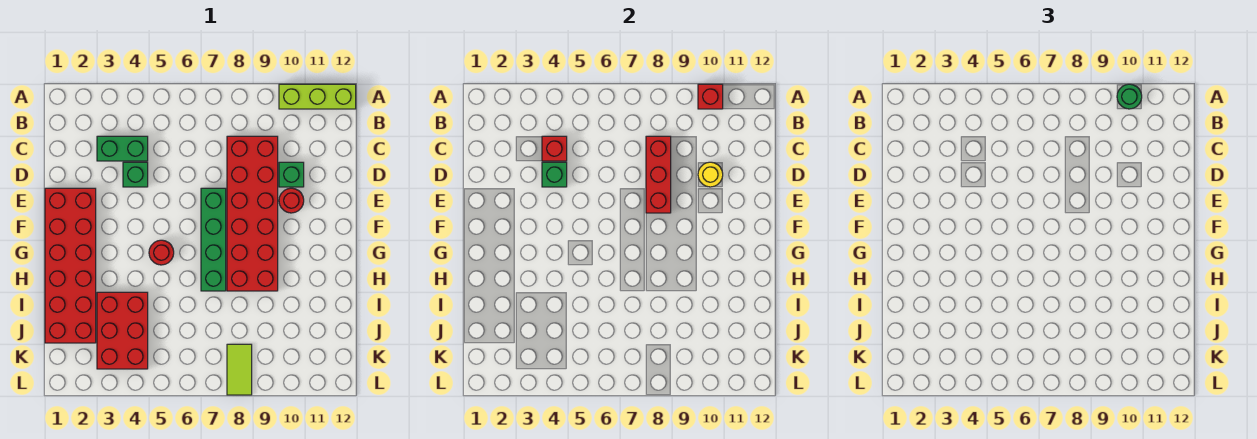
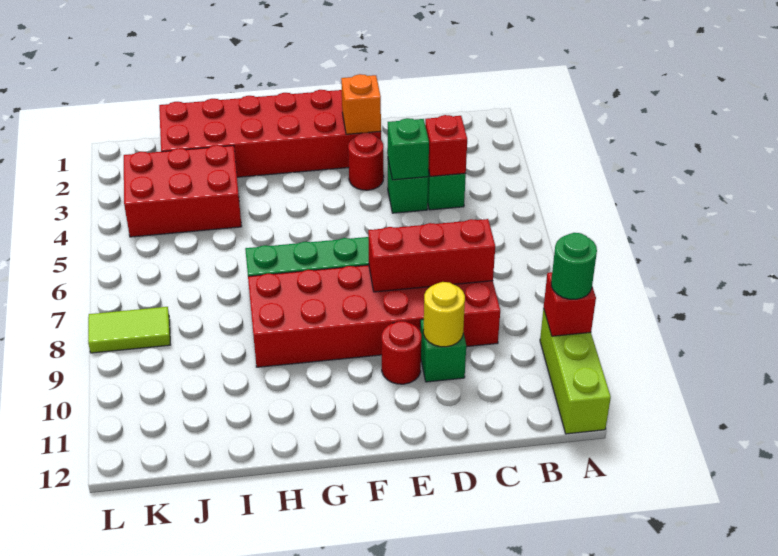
none -> orange 1x1 brick [341,74,381,134]
red 1x1 round brick [149,240,174,265] -> red 1x1 round brick moved to [348,133,384,190]

